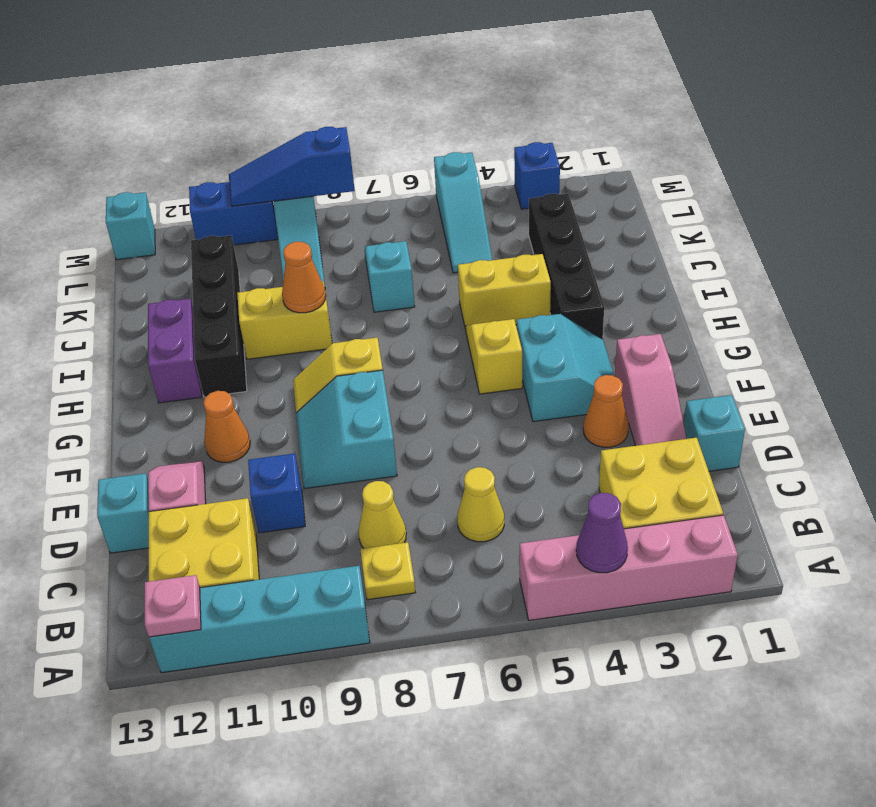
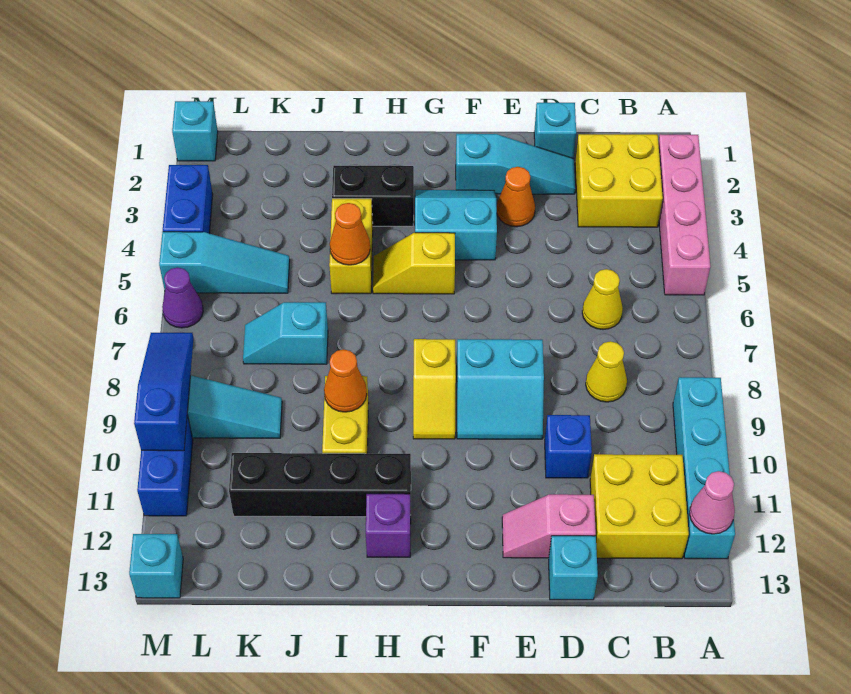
purple 1x1 cone [576,493,628,573] -> purple 1x1 cone moved to [162,268,203,328]
pink 1x1 plate [145,575,201,637] -> pink 1x1 cone [689,471,735,534]
yellow 1x1 plate [360,542,415,600] -> none
pink 1x3 slope [615,334,687,446] -> cyan 1x3 slope [456,134,575,194]
orange 1x1 cone [203,391,250,462] -> orange 1x1 cone moved to [330,203,370,265]
black 1x4 brick [529,194,604,339] -> black 1x2 brick [332,166,414,226]
purple 1x2 brick [148,299,202,403] -> purple 1x1 brick [366,494,411,557]
none -> cyan 1x1 brick [172,101,218,161]
blue 1x1 brick [514,142,560,209] -> blue 1x2 brick [163,165,213,233]
blue 1x3 slope [229,127,355,206] -> blue 1x3 slope turned to [134,333,194,451]

